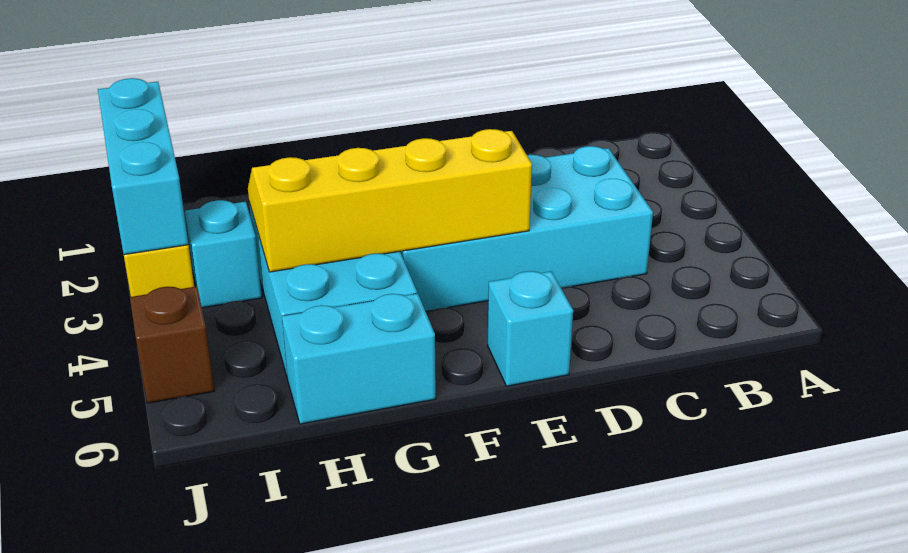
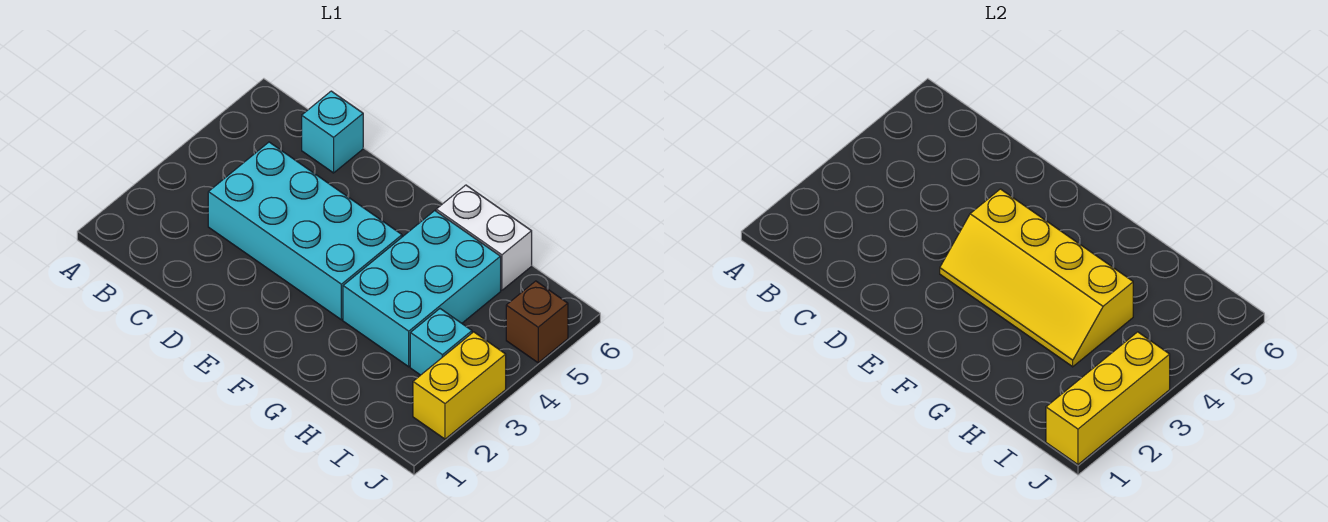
cyan 1x1 brick [488,271,573,386] -> cyan 1x1 brick moved to [302,91,363,173]
cyan 1x2 brick [282,293,436,424] -> white 1x2 brick [436,185,532,290]
cyan 1x3 brick [98,78,189,255] -> yellow 1x3 brick [1046,332,1170,465]

